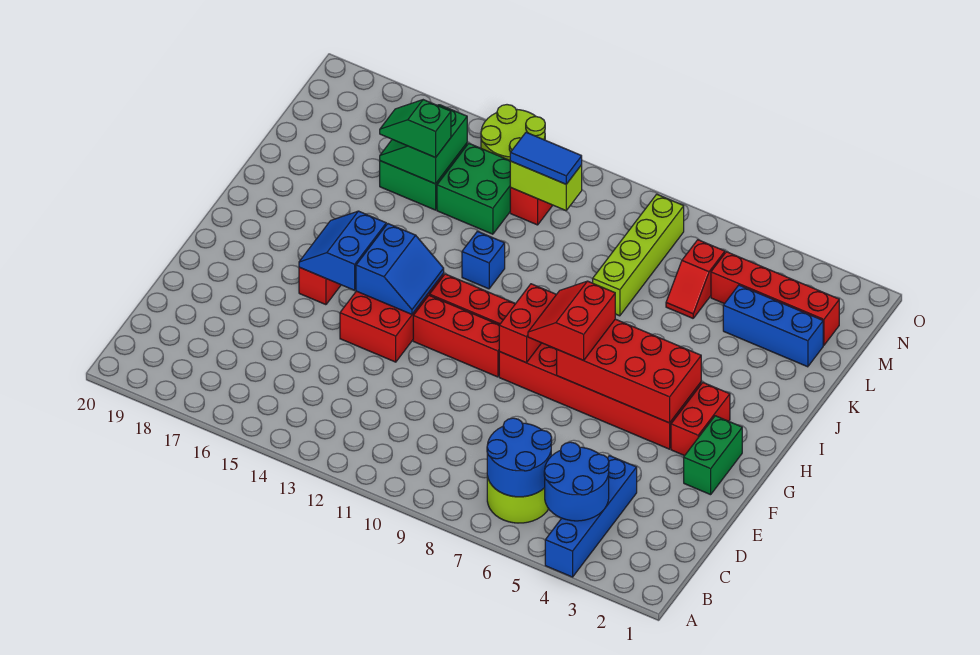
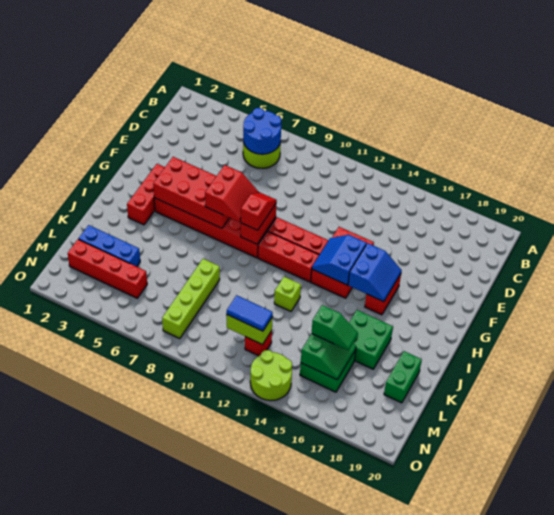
blue 1x4 brick [545,456,637,577] -> none
blue 2x2 round brick [544,442,609,521] -> none
green 1x2 brick [684,416,742,495] -> green 1x2 brick moved to [384,351,422,403]
red 1x2 brick [671,383,730,456] -> red 1x3 brick [127,164,165,225]
blue 1x1 brick [462,231,505,289] -> lime 1x1 brick [274,277,301,311]
red 1x2 slope [666,240,725,318] -> red 1x2 slope moved to [241,192,277,230]
green 2x2 brick [437,143,511,234] -> green 2x2 brick moved to [349,310,393,369]

